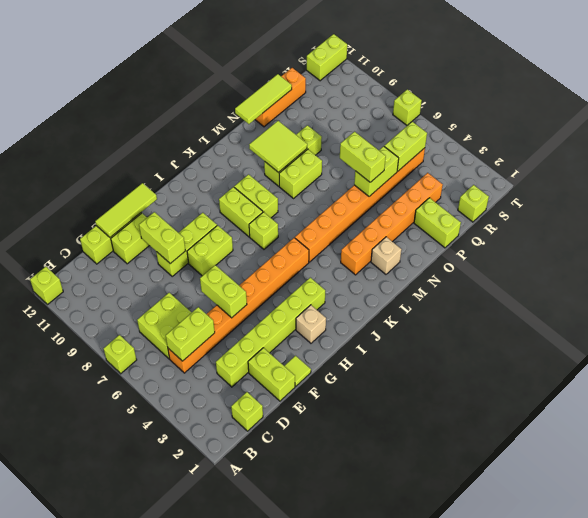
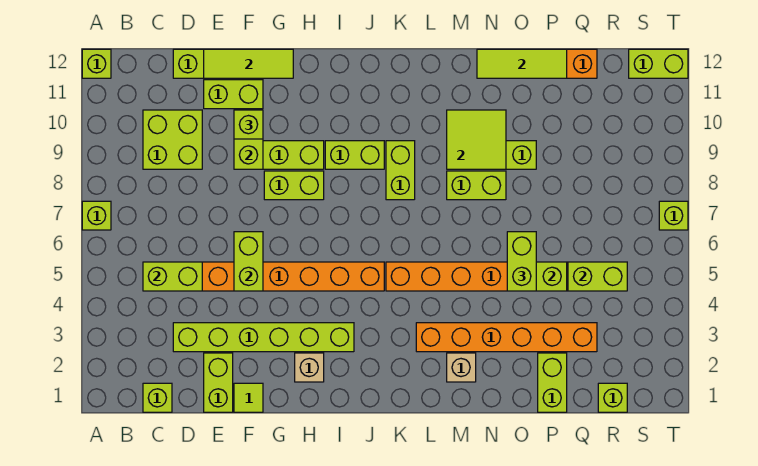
lime 2x2 brick [137,293,192,359] -> lime 2x2 brick moved to [143,110,202,169]
lime 1x1 brick [249,212,278,249] -> lime 1x1 brick moved to [234,110,263,139]
lime 1x2 brick [219,187,263,237] -> lime 1x2 brick turned to [325,141,384,169]

